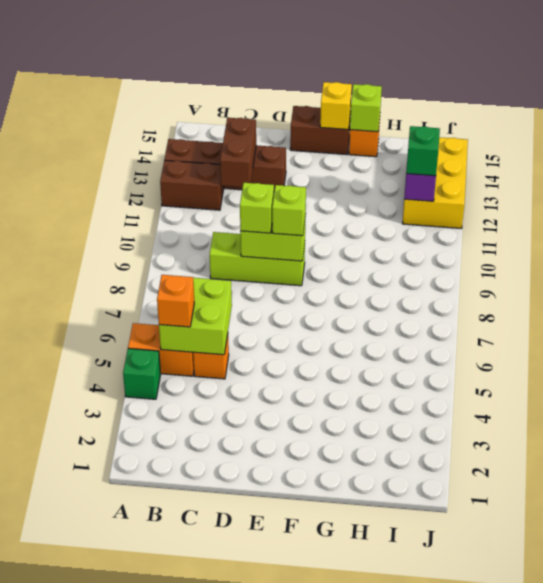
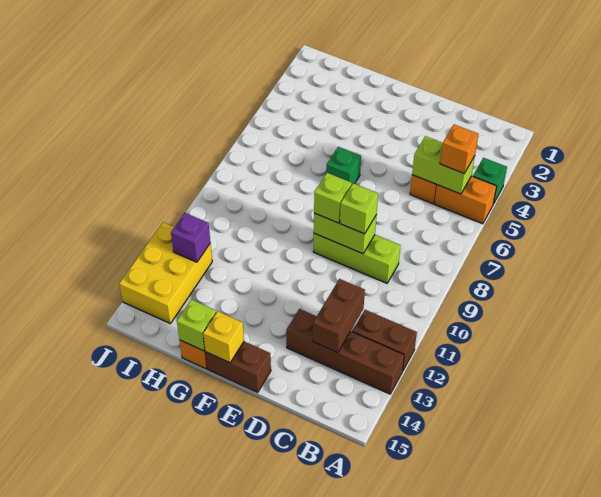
lime 2x2 brick [159,278,232,355] -> lime 1x2 brick [412,136,475,194]
green 1x1 brick [406,126,440,176] -> green 1x1 brick moved to [326,147,361,184]

